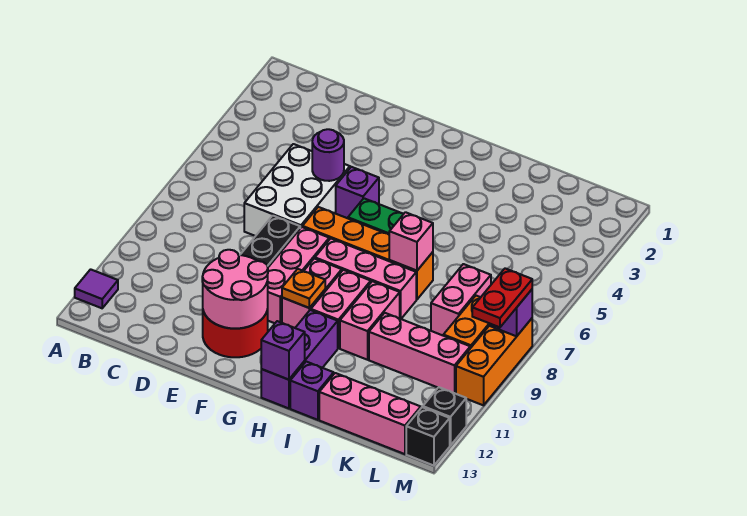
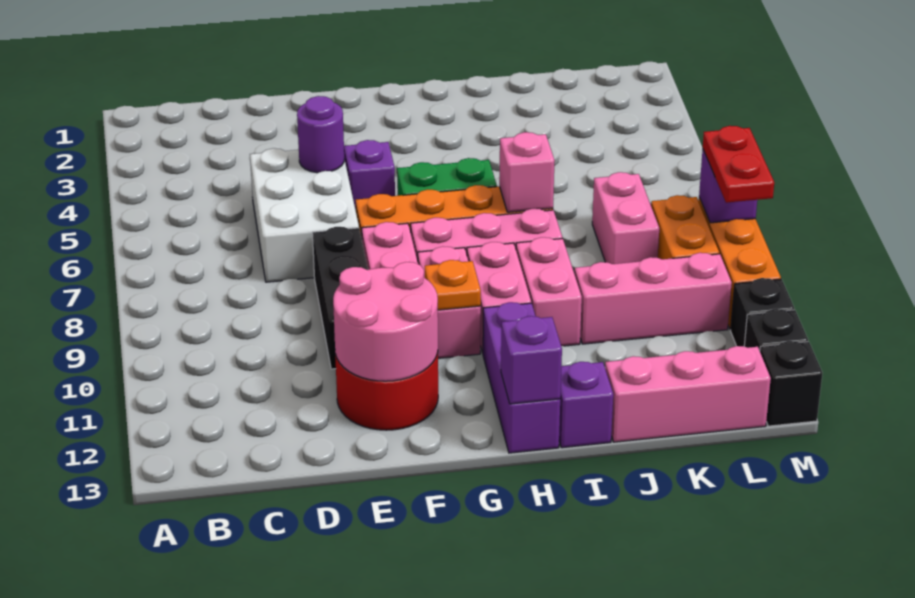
purple 1x1 tile [75,269,118,308] -> none
none -> black 1x1 brick [731,278,794,346]

